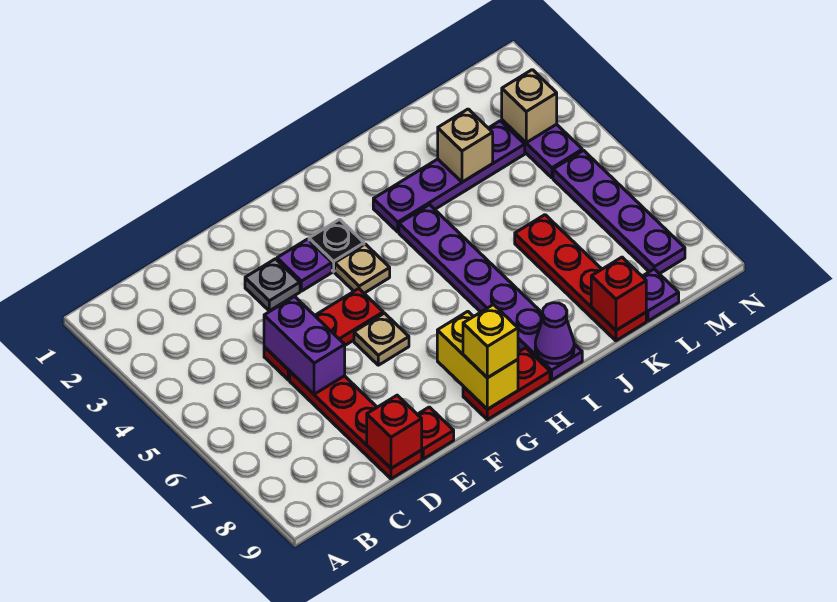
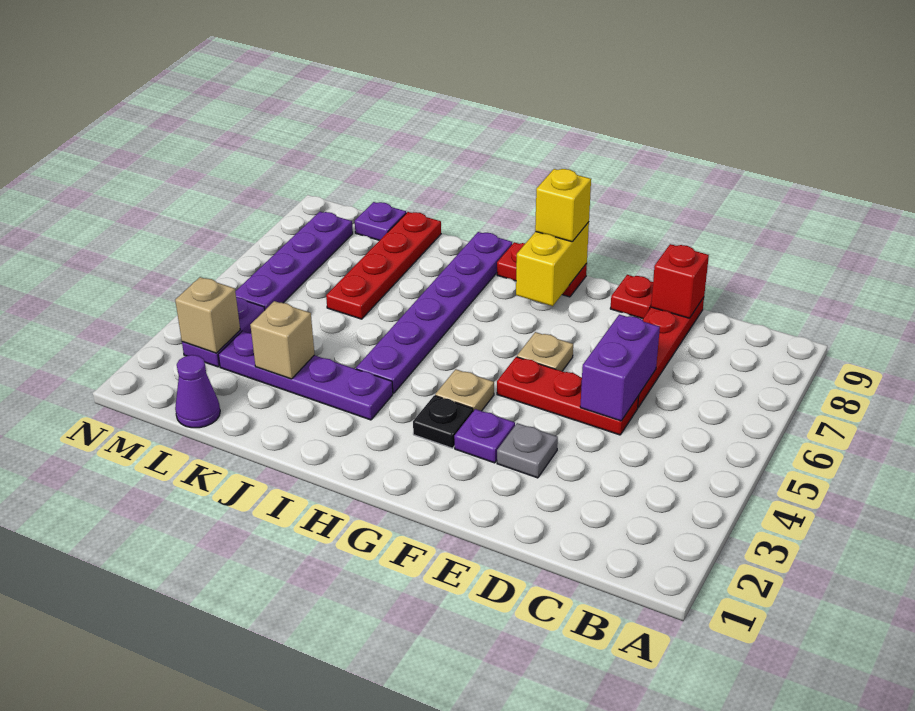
purple 1x1 cone [535,303,574,364] -> purple 1x1 cone moved to [175,355,220,428]
red 1x1 brick [591,257,646,330] -> none

